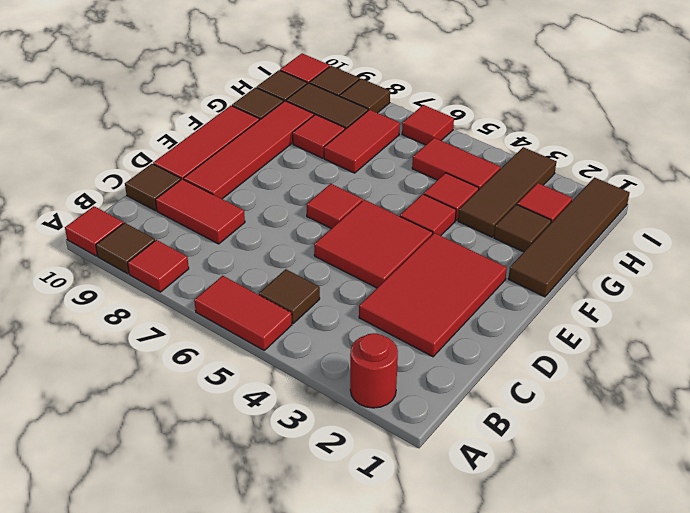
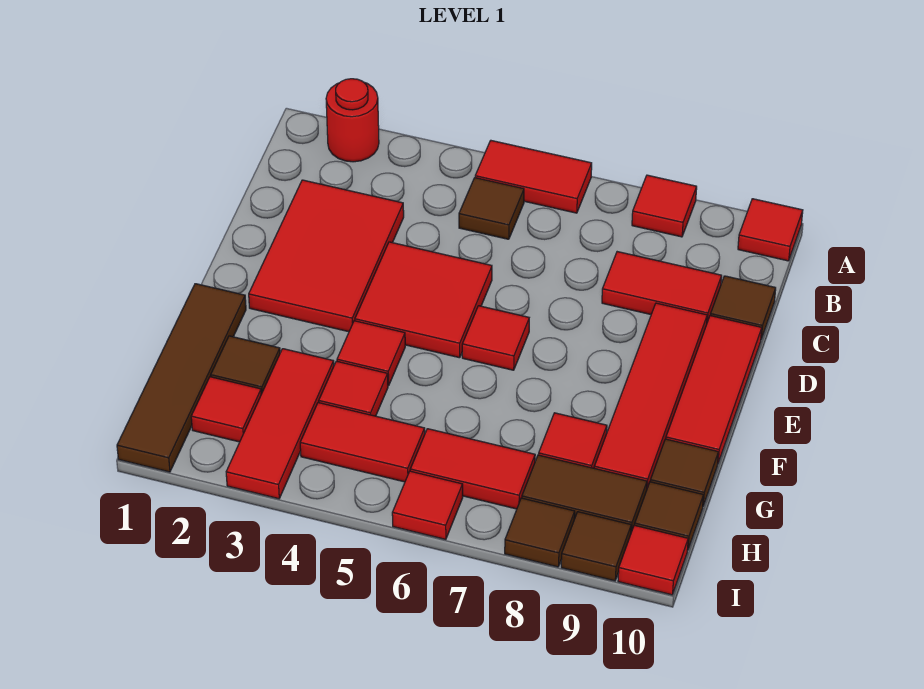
brown 1x1 tile [96,223,155,274] -> none
brown 1x3 tile [458,147,556,237] -> red 1x3 tile [226,349,334,499]
red 1x2 tile [324,110,400,173] -> red 1x2 tile turned to [410,429,535,509]

